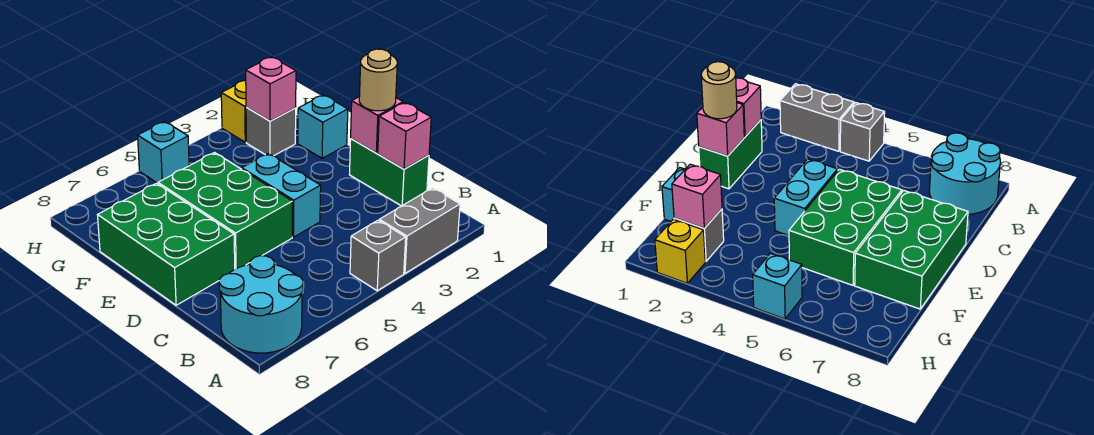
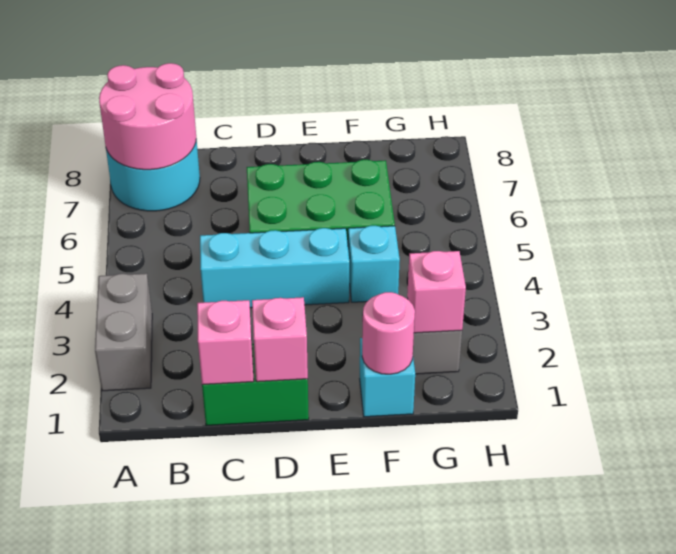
grey 1x1 brick [350,220,406,291] -> none
none -> pink 2x2 round brick [99,63,196,170]
tan 1x1 round brick [359,49,397,111] -> none
cyan 1x2 brick [242,153,321,237] -> cyan 1x3 brick [200,228,349,308]
green 2x3 brick [98,183,235,305] -> none
none -> pink 1x1 round brick [362,292,415,374]
yellow 1x1 brick [221,81,246,142] -> none
cyan 1x1 brick [138,121,189,183] -> cyan 1x1 brick moved to [348,226,400,302]

